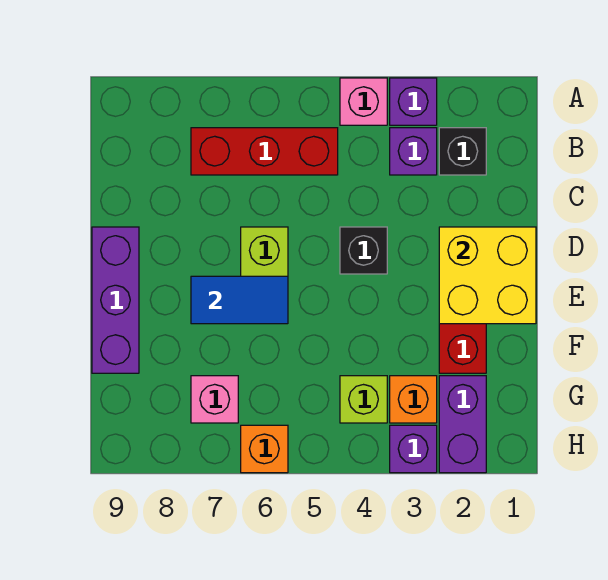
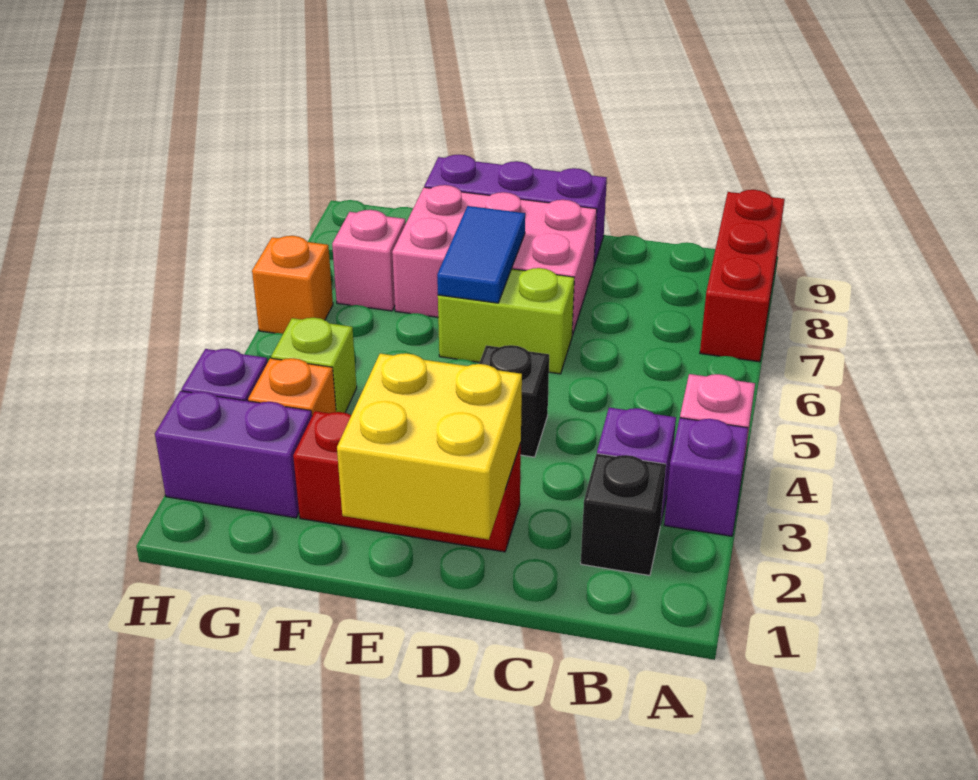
red 1x3 brick [191,128,338,175] -> red 1x3 brick moved to [700,190,785,362]
none -> pink 2x3 brick [392,185,597,336]

